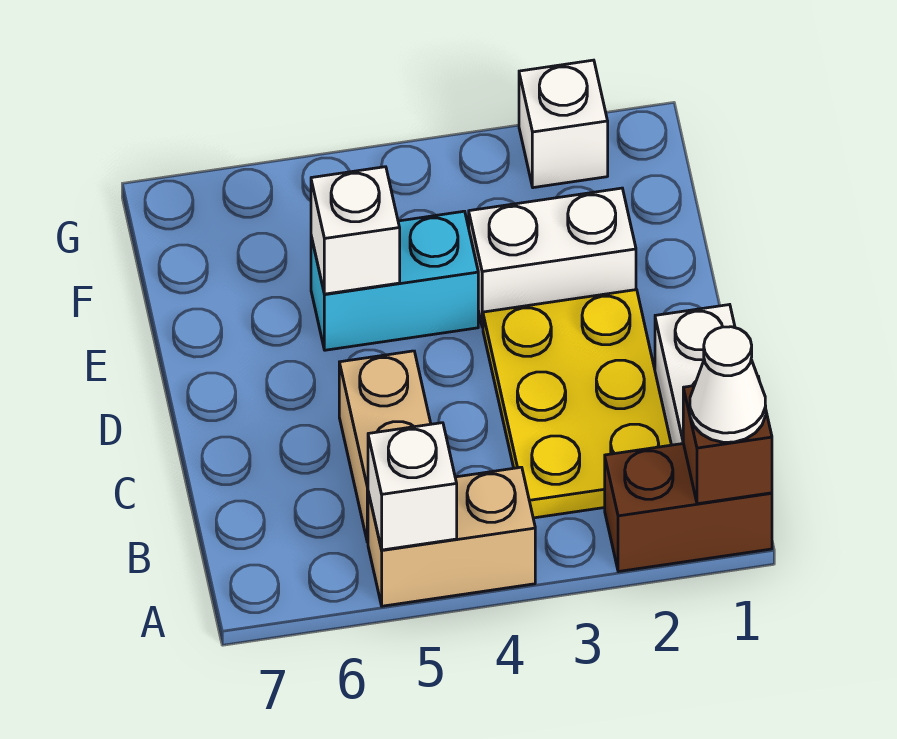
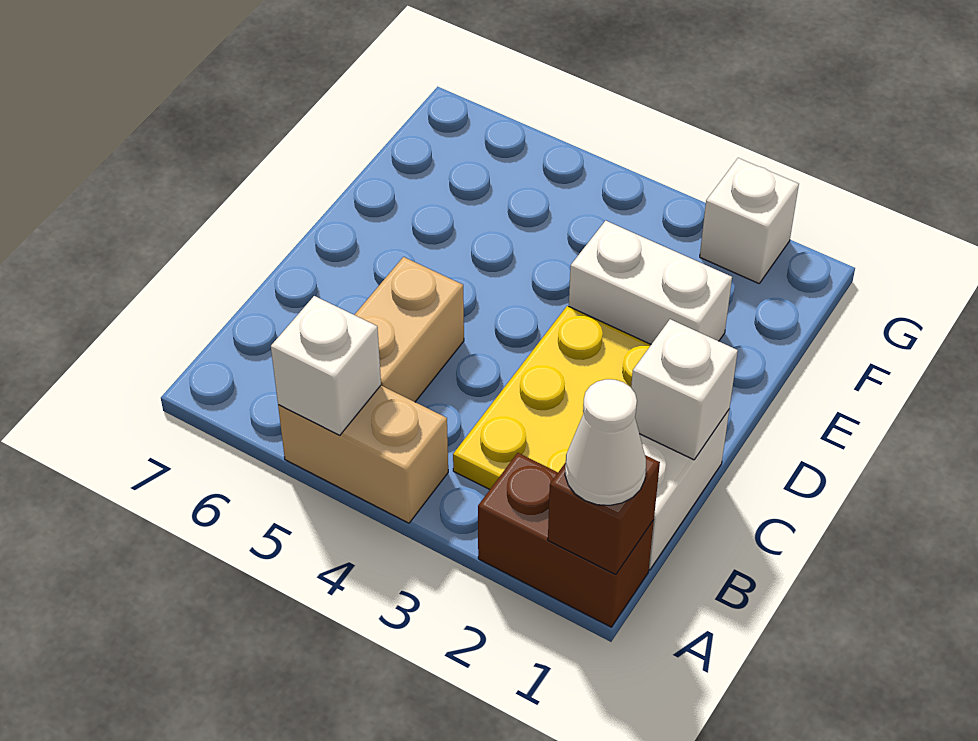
cyan 1x2 brick [311,211,478,350] -> none
white 1x1 brick [311,167,400,294] -> white 1x1 brick moved to [631,319,738,460]

